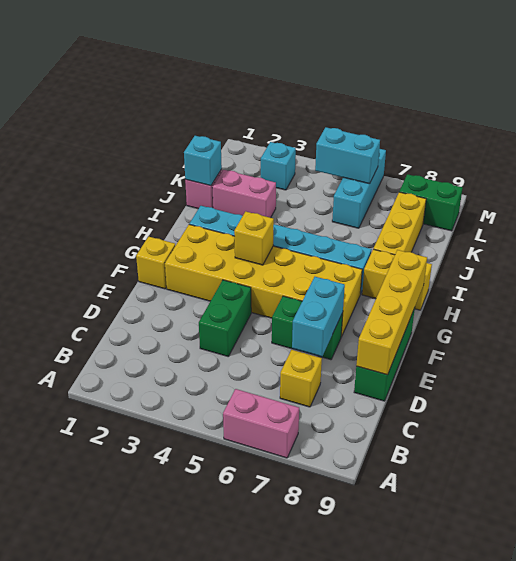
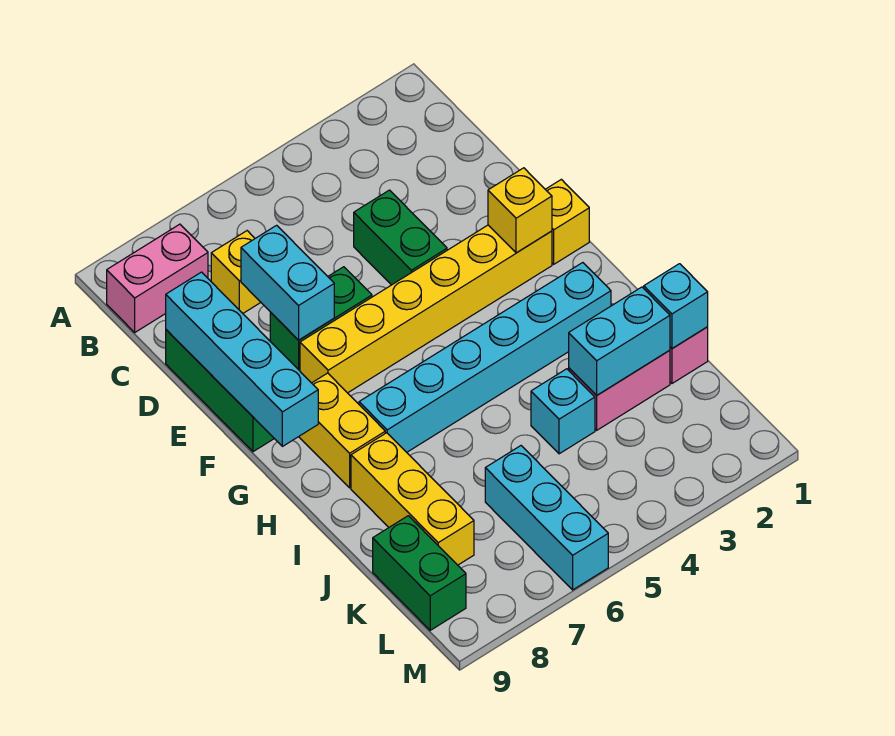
pink 1x2 brick [223,389,299,458] -> pink 1x2 brick moved to [107,224,208,332]
yellow 1x4 brick [356,250,427,375] -> cyan 1x4 brick [166,272,318,446]
yellow 2x6 brick [165,225,362,337] -> yellow 1x6 brick [300,225,552,393]
yellow 1x1 brick [234,211,274,265] -> yellow 1x1 brick moved to [488,168,552,253]
yellow 1x2 brick [362,249,432,310] -> yellow 1x2 brick turned to [299,373,385,488]
cyan 1x1 brick [261,142,296,190] -> cyan 1x1 brick moved to [531,369,595,454]
cyan 1x2 brick [315,127,380,184] -> cyan 1x2 brick moved to [569,287,670,395]
green 1x2 brick [399,174,463,231] -> green 1x2 brick turned to [373,516,466,630]

